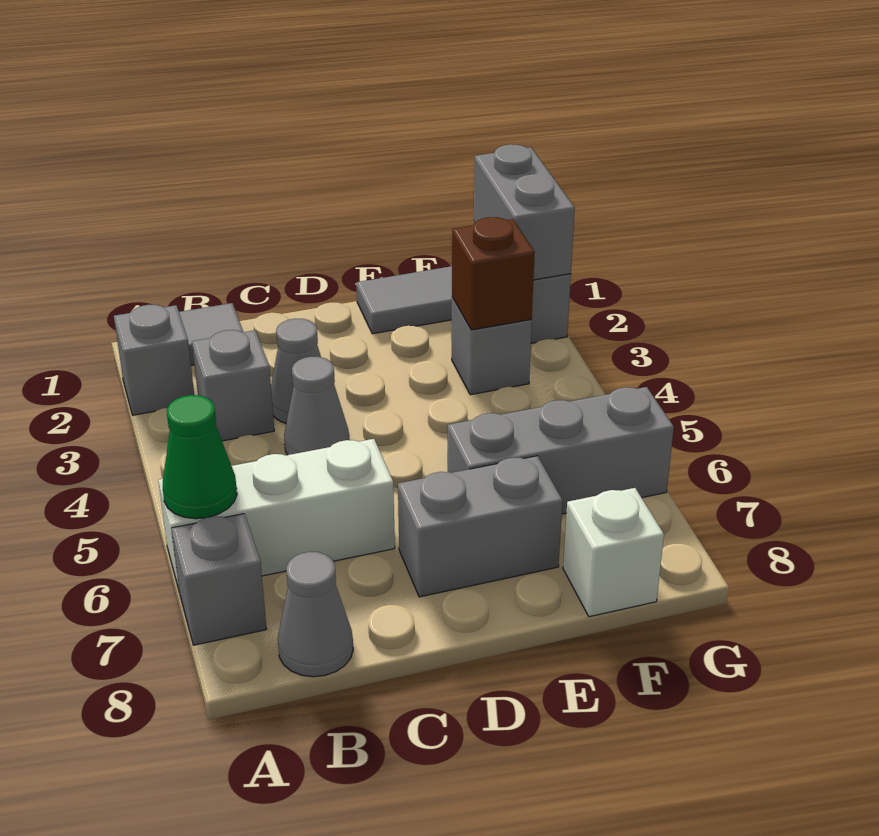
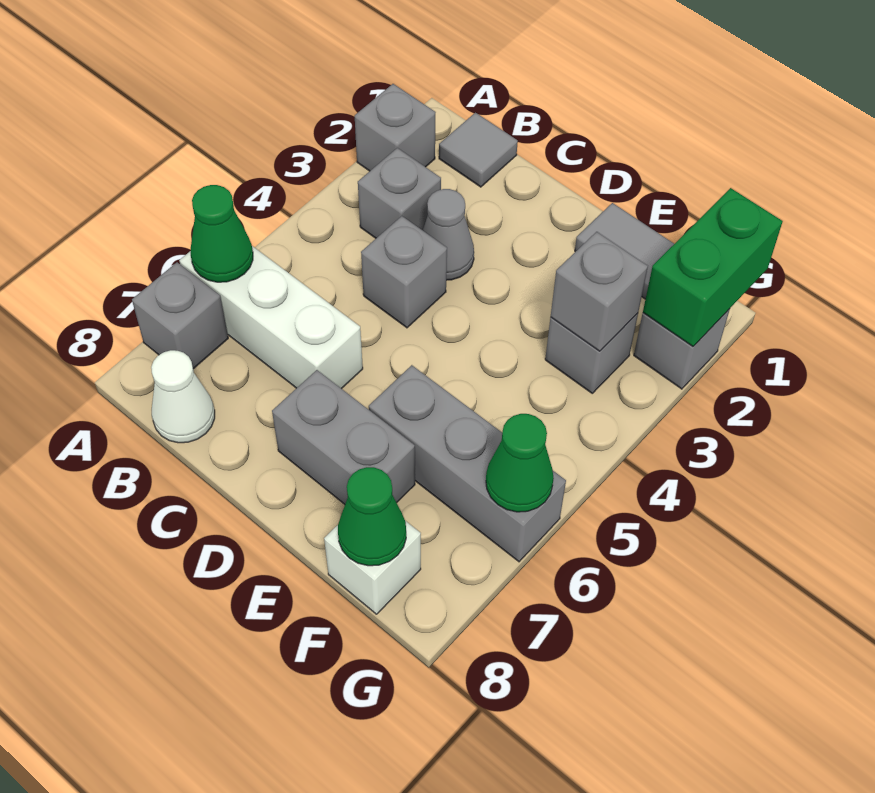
grey 1x1 cone [278,552,353,677] -> white 1x1 cone [151,350,215,443]
grey 1x1 cone [284,357,349,455] -> grey 1x1 brick [361,216,447,328]
brown 1x1 brick [452,217,535,330] -> grey 1x1 brick [551,232,648,351]
none -> green 1x1 cone [338,467,406,566]
grey 1x2 brick [474,144,575,280] -> green 1x2 brick [643,188,783,346]
none -> green 1x1 cone [486,414,554,512]

